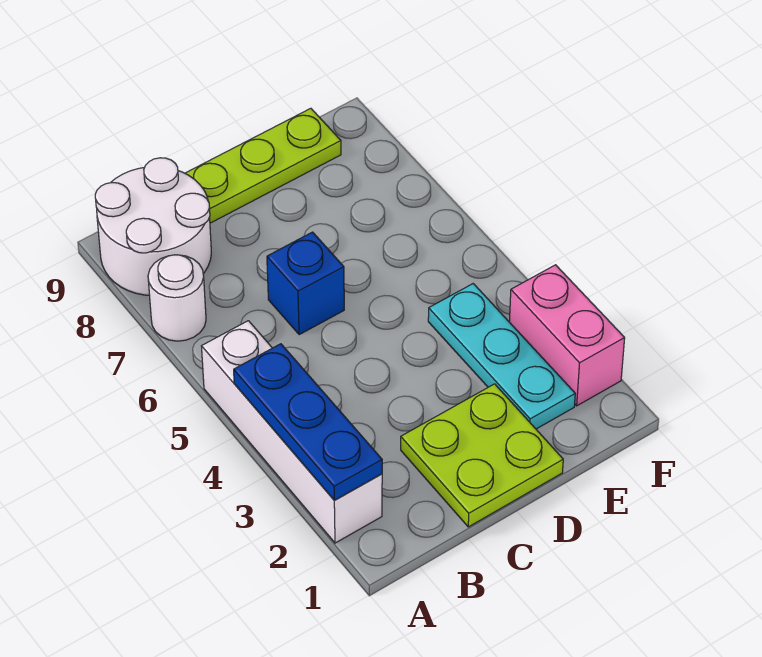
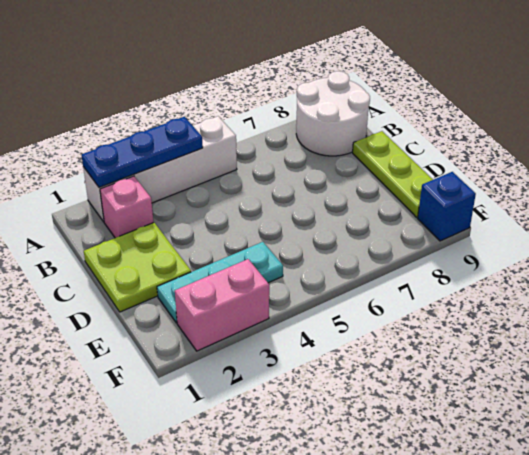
white 1x1 round brick [148,255,206,341] -> none
none -> pink 1x1 brick [100,176,154,238]
blue 1x1 brick [267,232,344,335] -> blue 1x1 brick moved to [418,172,476,241]

